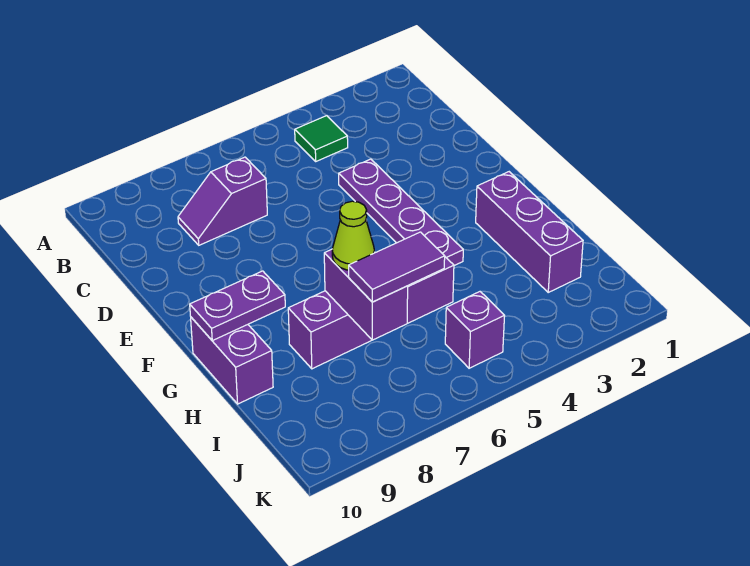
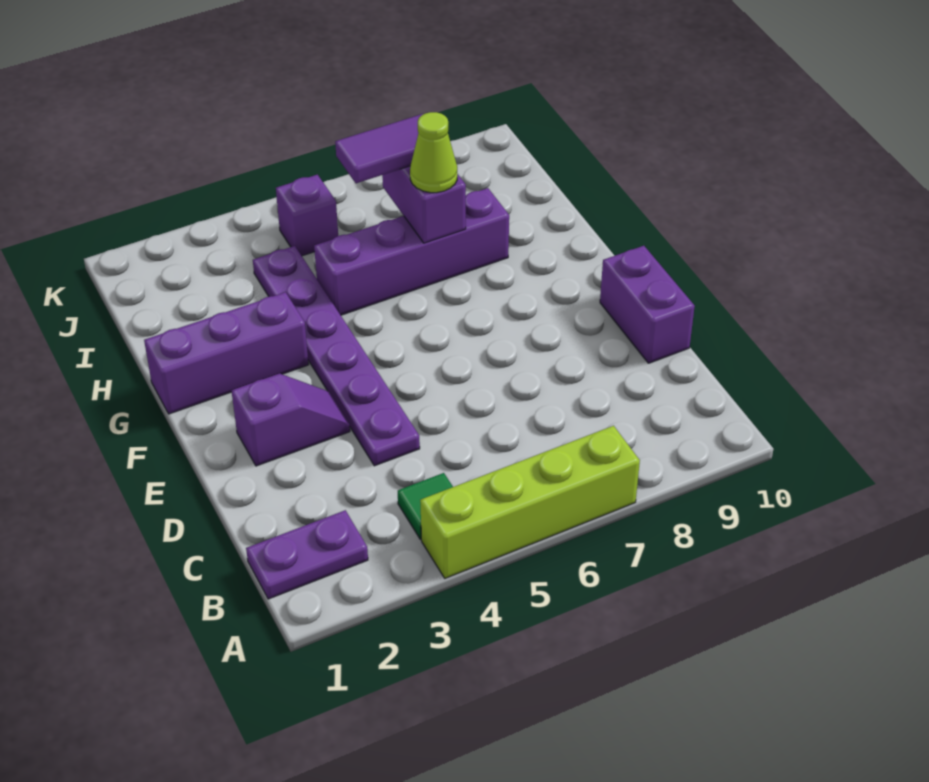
none -> lime 1x4 brick [420,426,640,578]
purple 1x2 slope [178,157,267,245] -> purple 1x2 slope moved to [232,373,350,466]
purple 1x4 plate [339,159,463,266] -> purple 1x6 plate [253,246,420,466]
purple 1x3 brick [476,172,583,292] -> purple 1x3 brick turned to [144,292,309,414]
purple 1x2 plate [190,271,285,341] -> purple 1x2 plate moved to [246,510,368,599]
purple 1x2 brick [191,317,273,404] -> purple 1x2 brick moved to [600,246,695,363]

